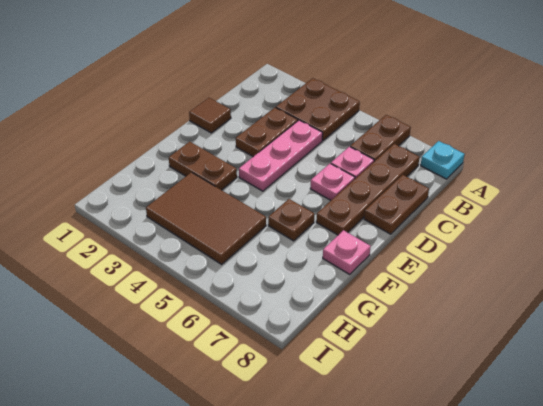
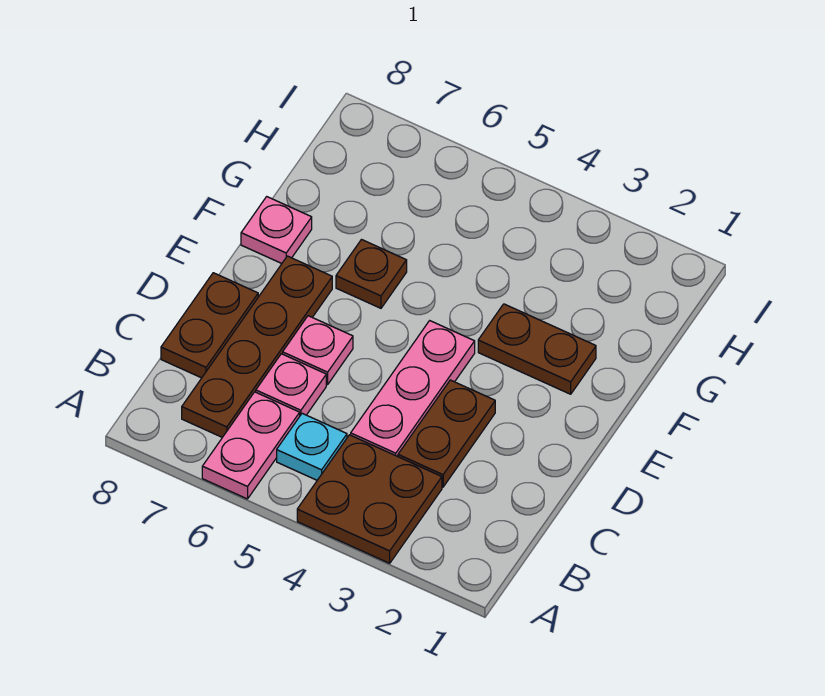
brown 1x2 plate [350,115,411,161] -> pink 1x2 plate [202,392,300,499]
cyan 1x1 plate [421,141,465,179] -> cyan 1x1 plate moved to [277,413,347,480]
brown 1x1 tile [189,98,231,133] -> none
brown 2x3 tile [146,172,266,264] -> none

